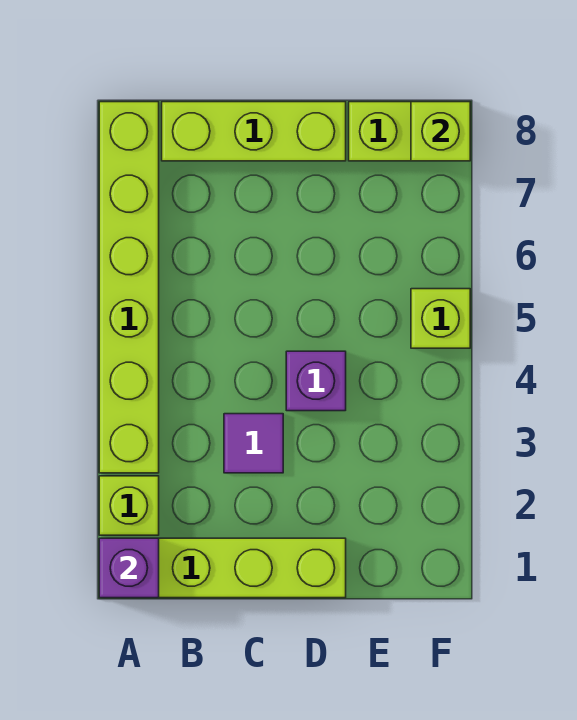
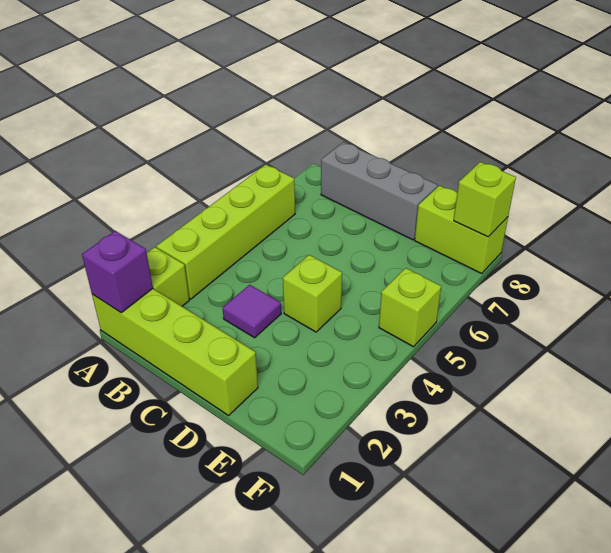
lime 1x6 brick [99,102,159,473] -> lime 1x4 brick [156,164,295,299]
lime 1x3 brick [162,102,346,161] -> grey 1x3 brick [321,142,438,240]
purple 1x1 brick [286,351,346,411] -> lime 1x1 brick [283,255,342,332]

